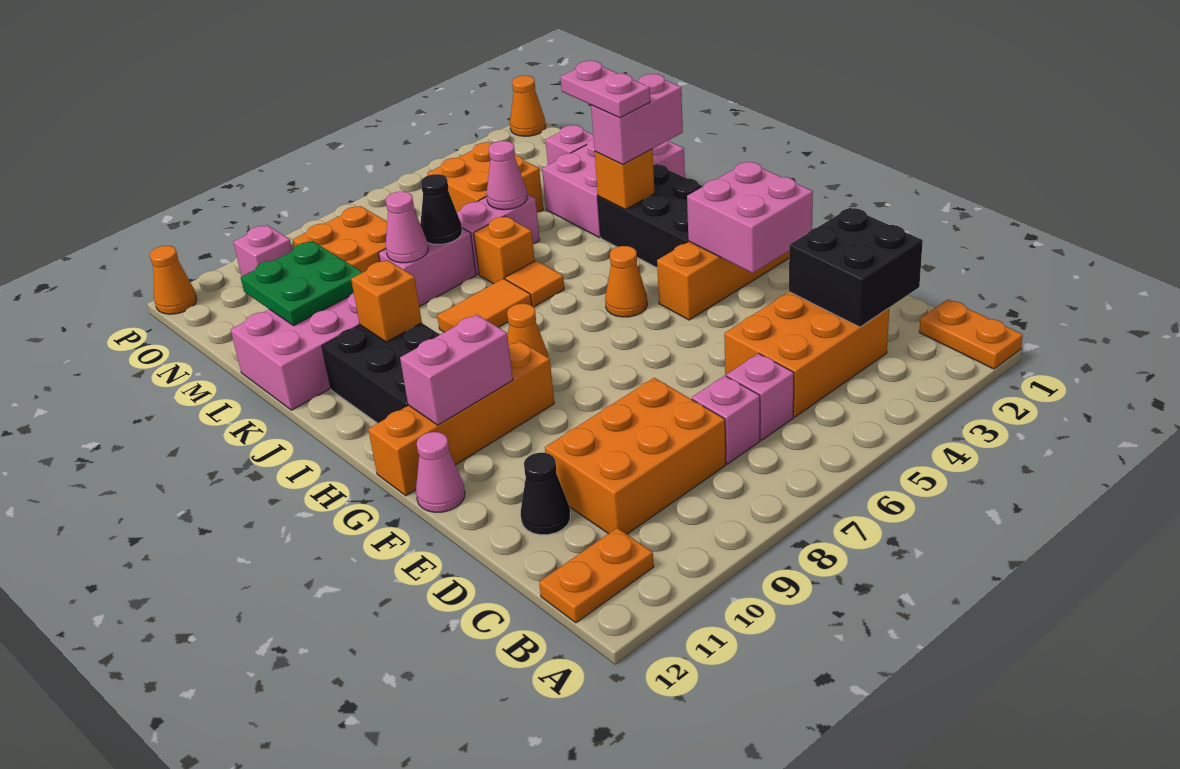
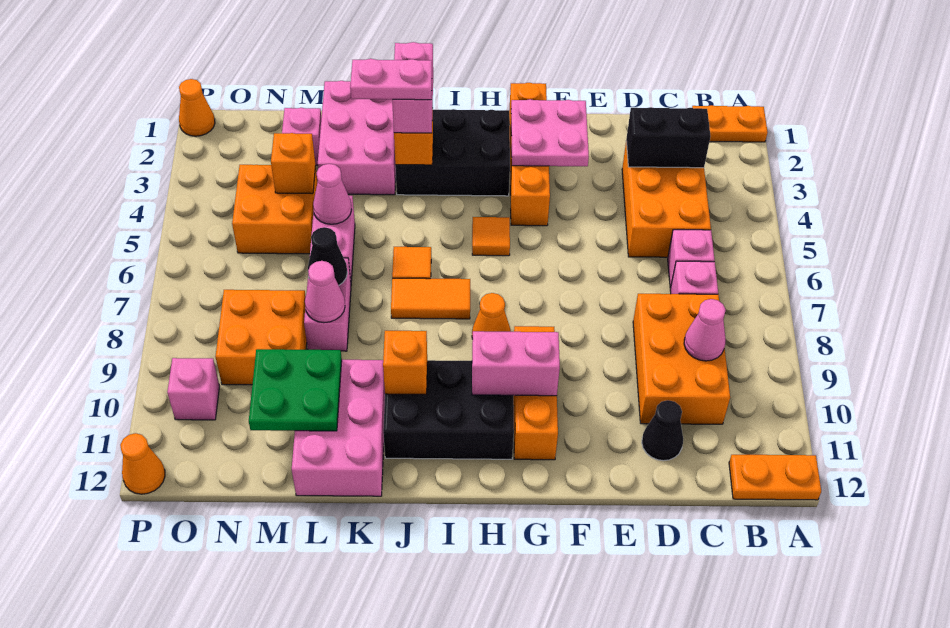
orange 1x2 plate [539,528,654,623] -> orange 1x2 plate turned to [729,455,821,500]
black 2x2 brick [789,208,923,327] -> black 1x2 brick [626,107,710,168]
pink 2x2 brick [687,162,813,273] -> pink 2x2 plate [511,99,589,166]
pink 1x1 cone [416,432,465,512] -> pink 1x1 cone moved to [684,299,726,361]
orange 1x4 brick [368,341,554,496] -> orange 1x3 brick [513,326,558,460]
pink 1x2 brick [400,314,513,425] -> pink 1x2 brick turned to [472,331,560,396]
orange 1x1 cone [605,246,647,317] -> orange 1x1 tile [472,217,510,256]
orange 1x2 tile [437,278,532,332] -> orange 1x2 tile turned to [391,278,470,319]
orange 1x1 brick [474,216,535,284] -> orange 1x1 brick moved to [271,133,316,194]

